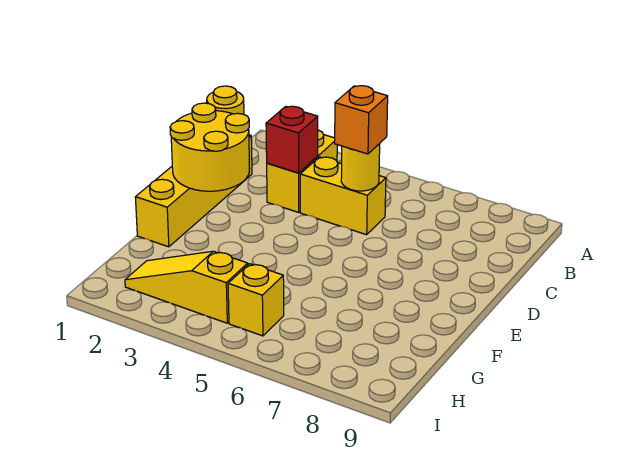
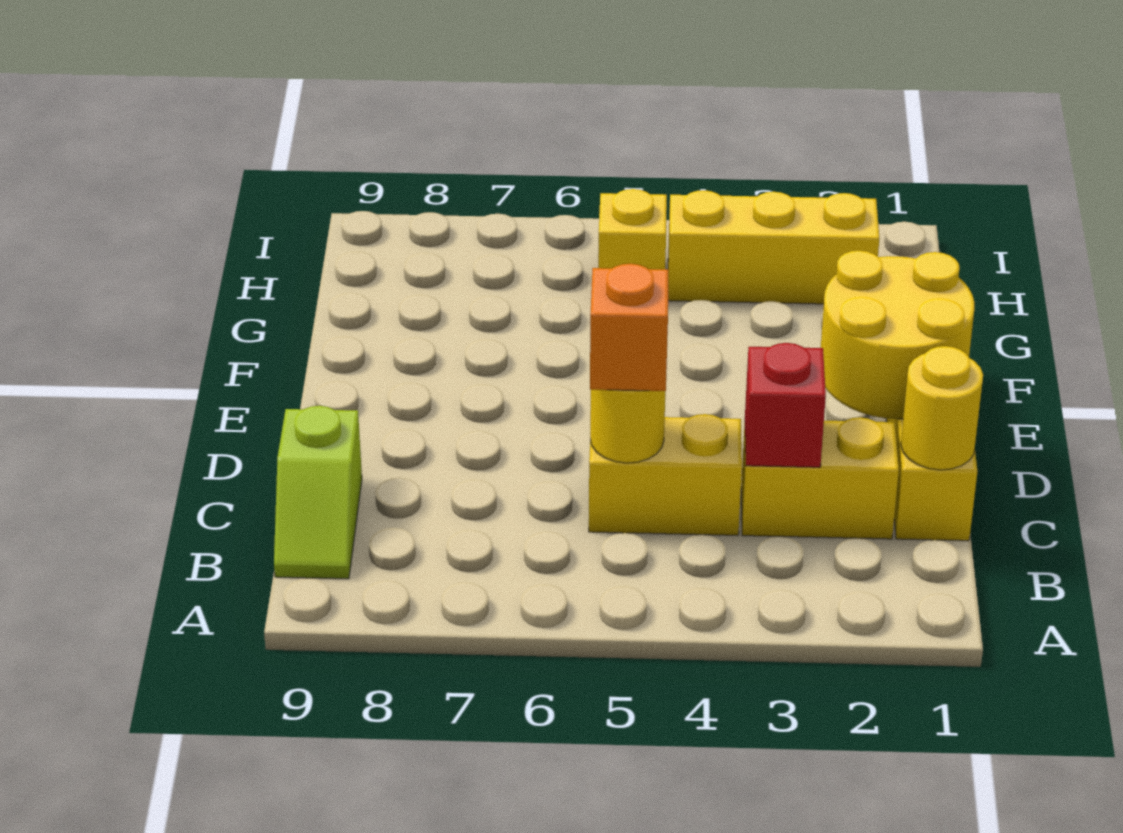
yellow 1x2 brick [267,130,337,212] -> yellow 1x2 brick turned to [741,417,899,539]
none -> lime 1x2 slope [274,406,362,579]
yellow 1x3 slope [125,251,248,323] -> yellow 1x3 brick [668,190,879,304]

